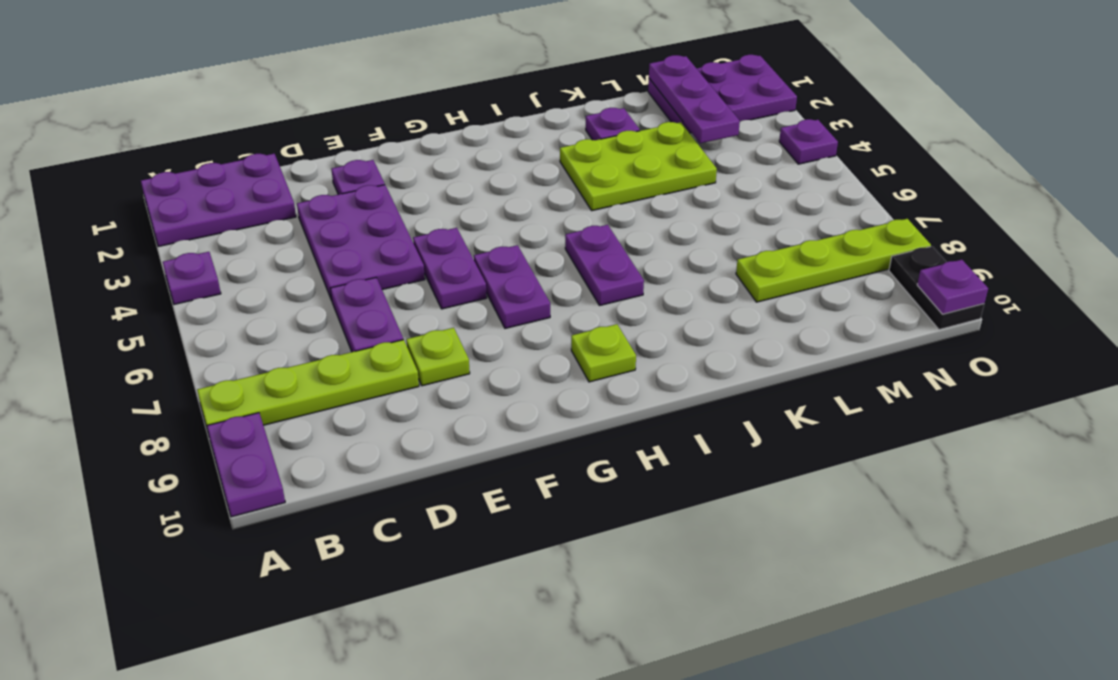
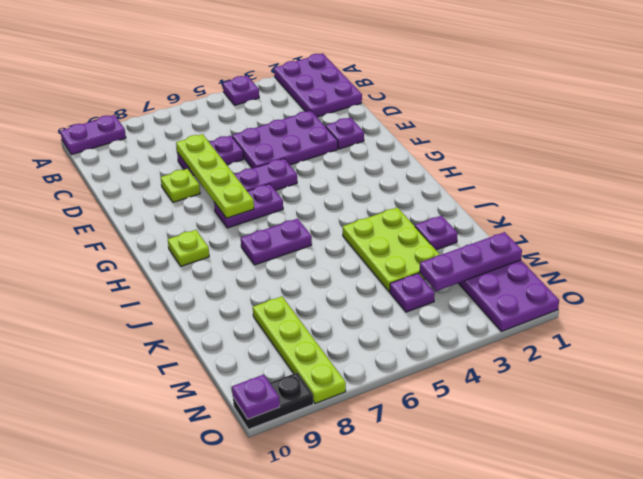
lime 1x4 plate [197,340,419,430] -> lime 1x4 plate moved to [176,134,254,218]
purple 1x1 plate [779,119,838,164] -> purple 1x1 plate moved to [390,273,435,312]

